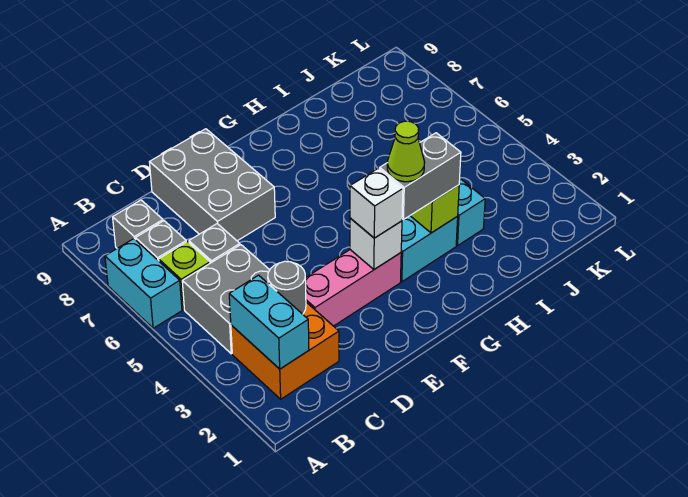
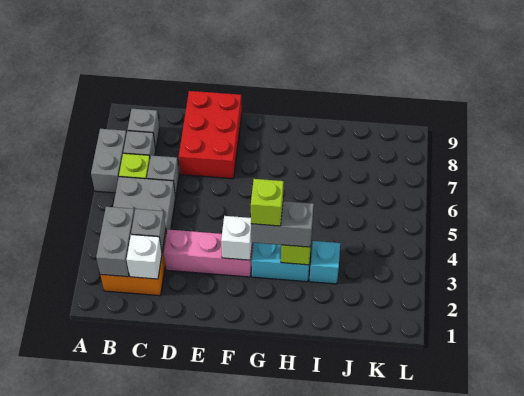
cyan 1x2 brick [105,239,182,328] -> grey 1x2 brick [91,129,127,193]
cyan 1x2 brick [229,275,309,369] -> grey 1x2 brick [96,207,135,277]
grey 1x1 round brick [268,261,306,314] -> grey 1x1 brick [131,209,166,251]
grey 2x3 brick [150,129,275,241] -> red 2x3 brick [179,91,242,179]
white 1x1 brick [350,168,403,238] -> white 1x1 brick moved to [127,234,162,279]
lime 1x1 cone [387,121,425,182] -> lime 1x1 brick [251,179,284,226]

